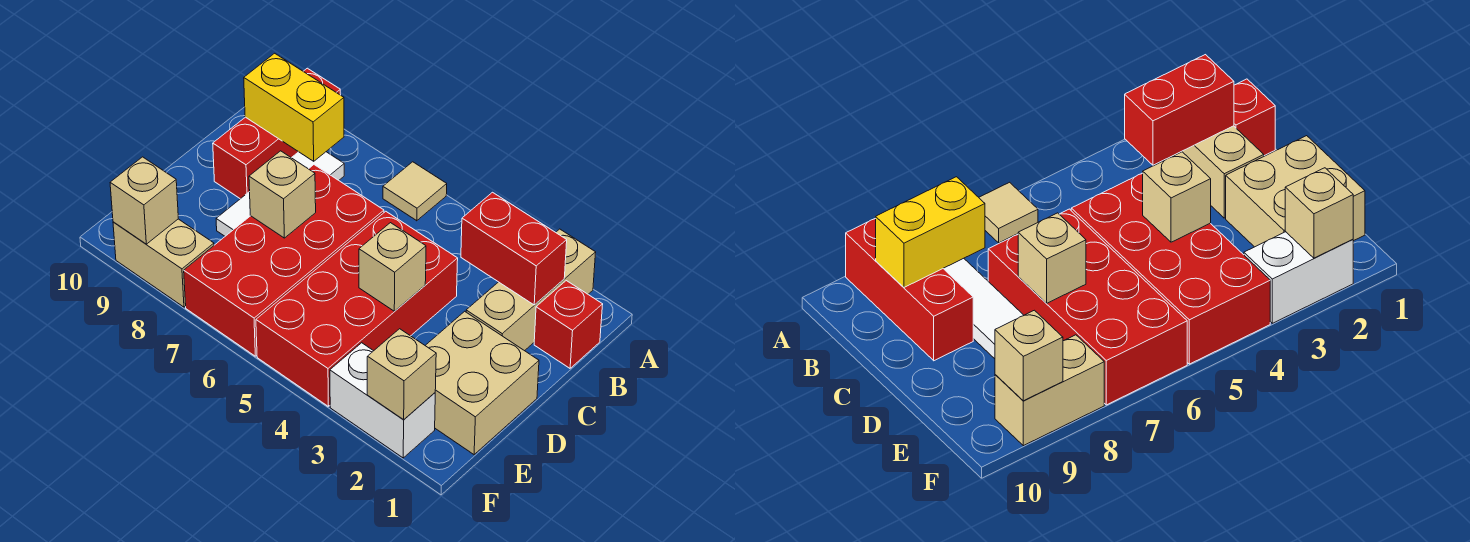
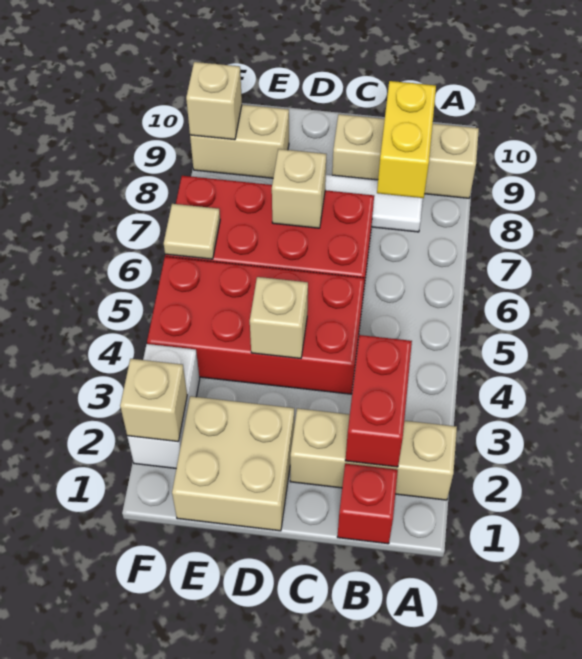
tan 1x1 tile [383,162,447,221] -> tan 1x1 tile moved to [164,204,220,259]
red 1x3 brick [213,68,340,199] -> tan 1x3 brick [332,114,479,198]
tan 1x2 brick [113,219,214,307] -> tan 1x2 brick turned to [190,105,289,178]

